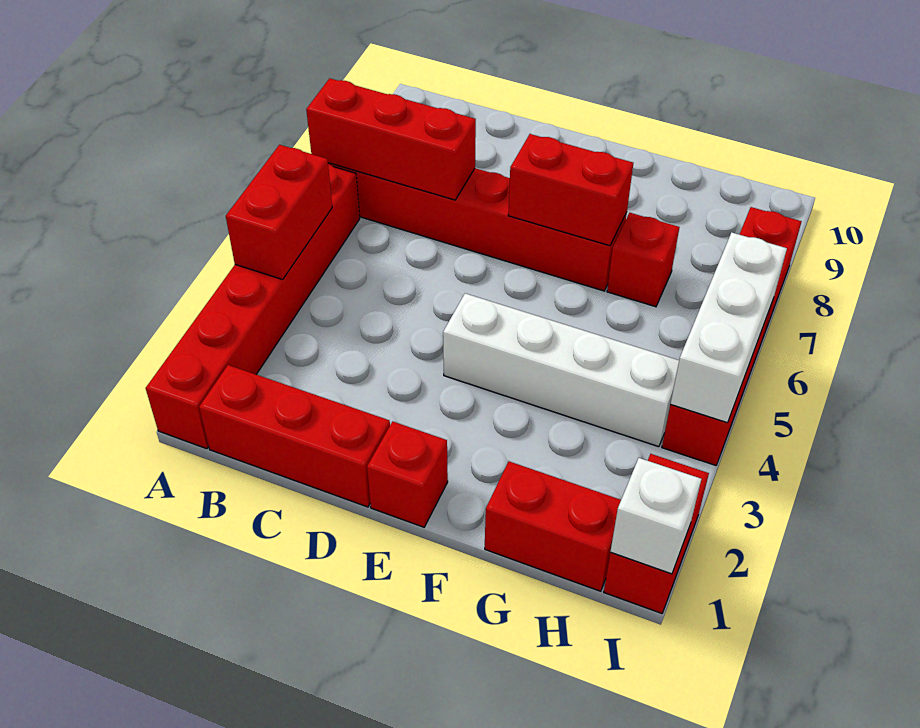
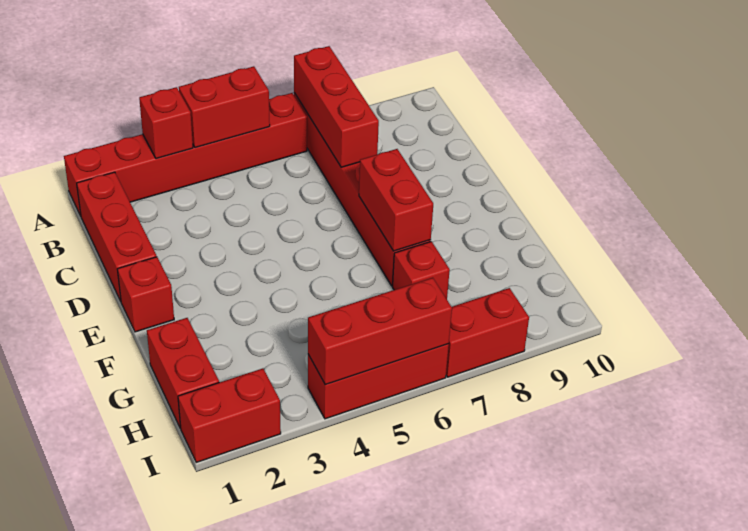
none -> red 1x1 brick [139,87,193,159]
white 1x4 brick [443,293,679,447] -> none
white 1x1 brick [610,458,701,574] -> none
white 1x3 brick [671,232,787,423] -> red 1x3 brick [308,278,452,384]

